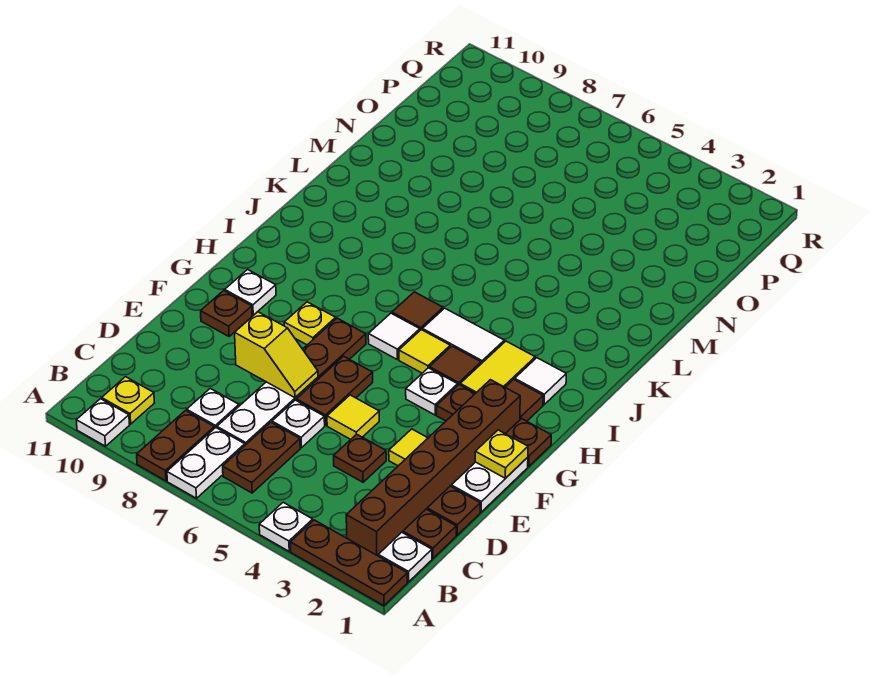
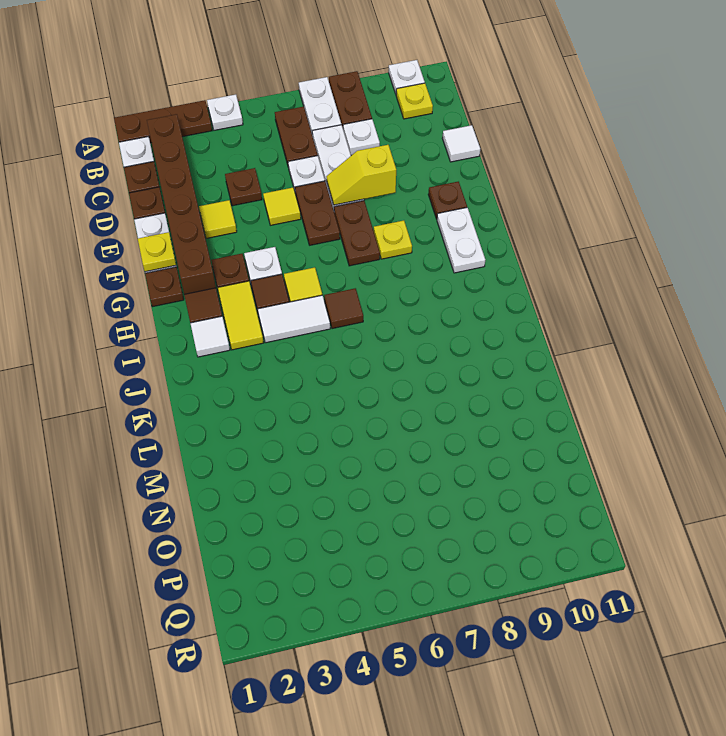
white 1x1 plate [225,270,276,315] -> white 1x2 plate [437,208,485,273]
white 1x1 tile [368,313,420,359] -> white 1x1 tile moved to [442,125,480,162]

